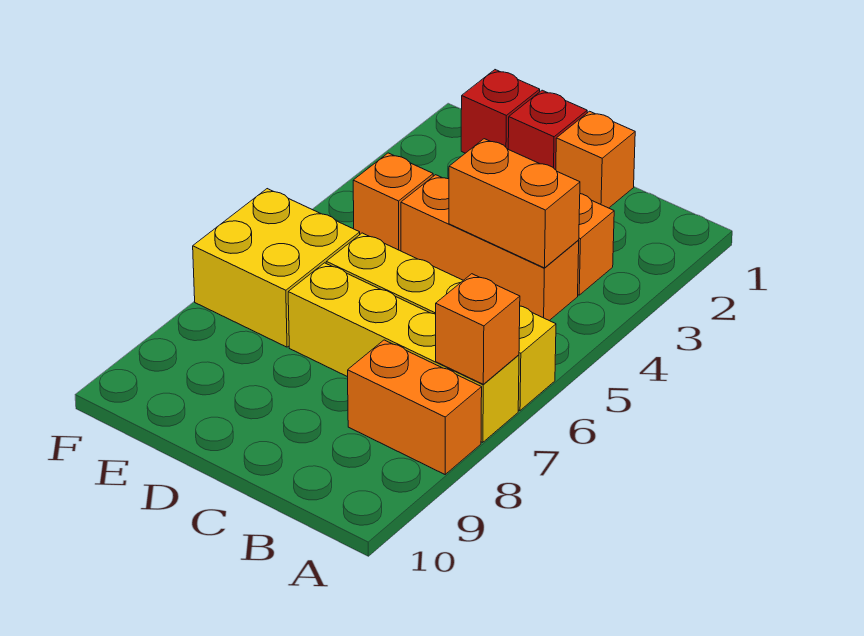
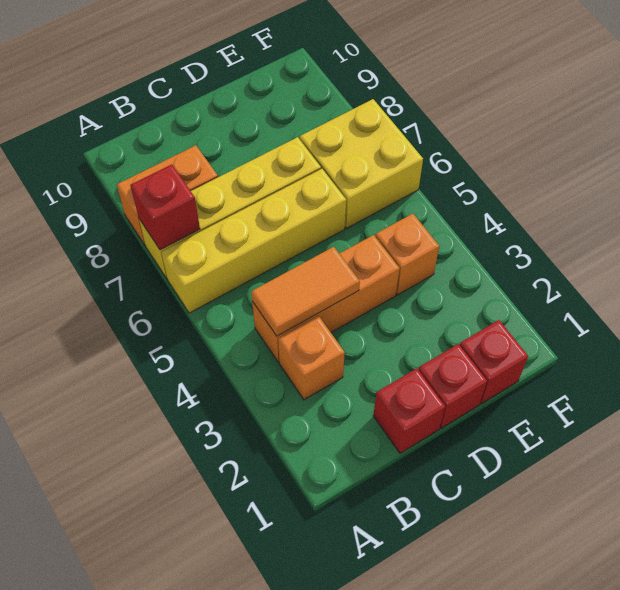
orange 1x1 brick [436,274,520,384] -> red 1x1 brick [131,164,200,250]
orange 1x2 brick [449,139,580,268] -> orange 1x2 tile [251,247,360,336]
orange 1x1 brick [556,111,635,208] -> red 1x1 brick [373,368,445,453]

